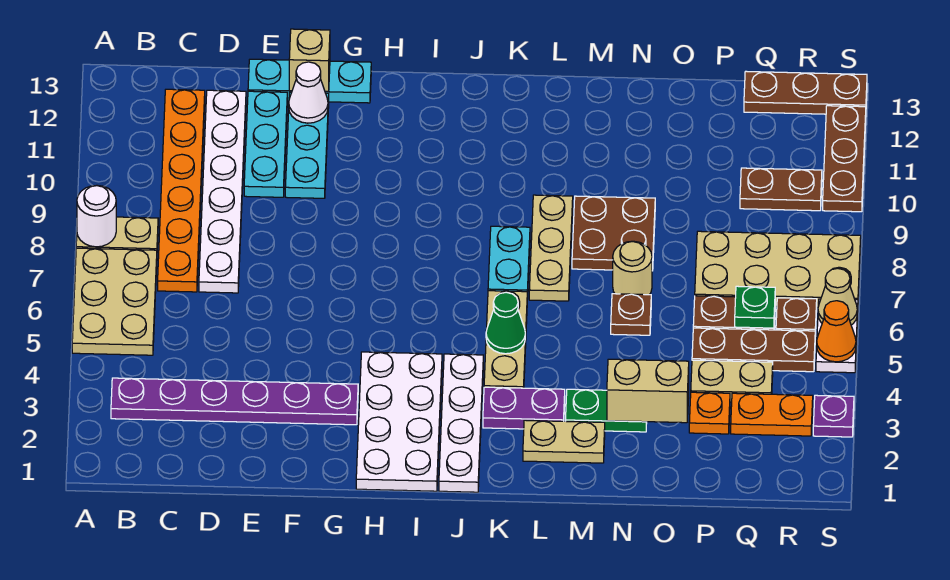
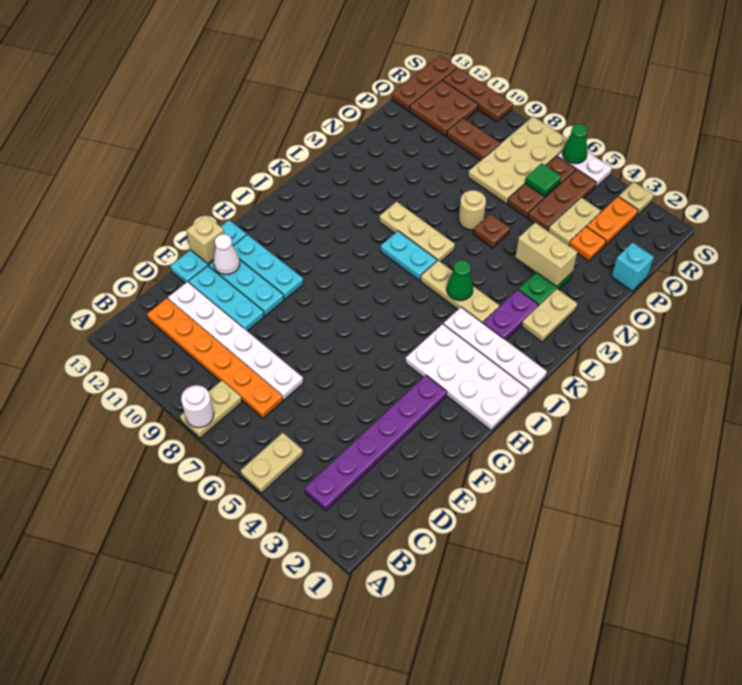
tan 2x3 plate [72,248,157,355] -> tan 1x2 plate [241,433,303,493]
none -> cyan 1x3 plate [233,234,303,299]
brown 2x2 plate [572,196,655,271] -> brown 2x2 plate moved to [410,80,478,136]
tan 1x2 brick [607,359,689,423] -> tan 1x2 brick turned to [515,223,577,287]
none -> cyan 1x1 brick [612,243,654,291]
green 1x1 plate [735,286,775,328] -> green 1x1 tile [525,163,561,196]
brown 1x2 plate [740,168,822,211] -> brown 1x2 plate turned to [447,118,500,161]
purple 1x1 plate [813,395,854,437] -> tan 1x1 plate [619,182,654,215]
orange 1x1 cone [817,301,856,362] -> none
tan 1x1 cone [818,269,857,325] -> green 1x1 cone [562,124,587,164]

